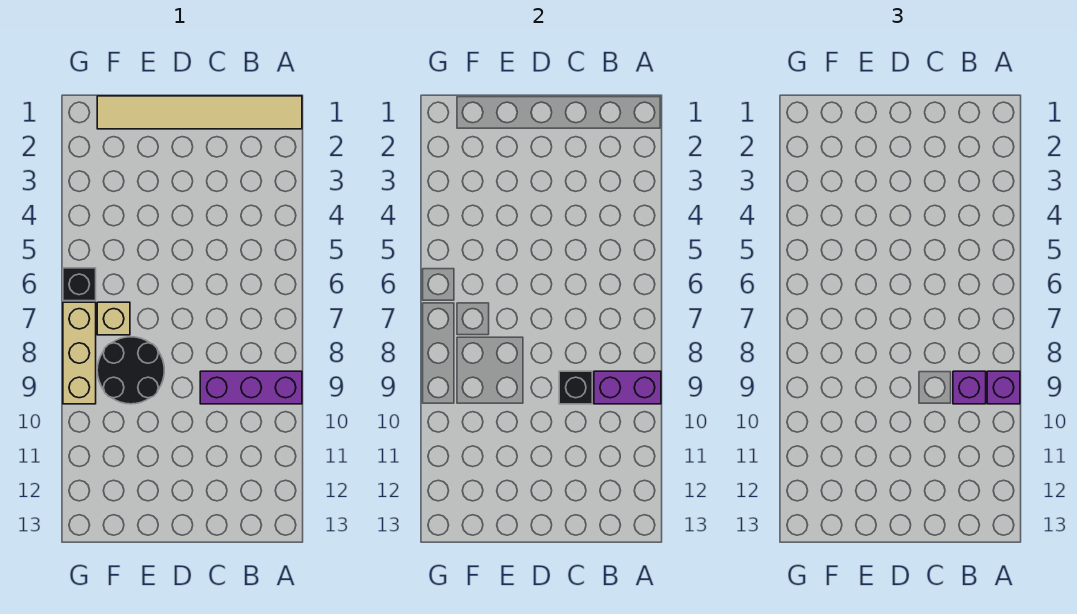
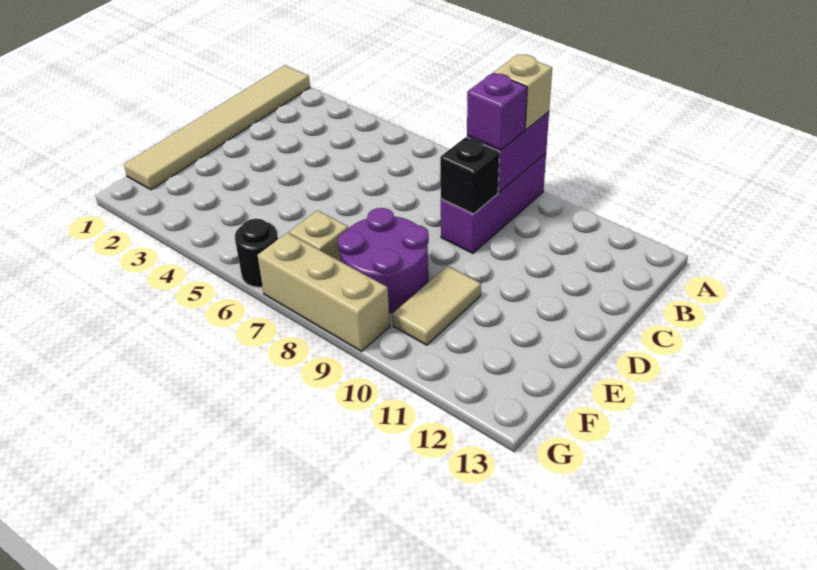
purple 1x1 brick [987,371,1020,404] -> tan 1x1 brick [494,54,552,130]
black 2x2 round brick [97,337,164,404] -> purple 2x2 round brick [338,208,429,313]
none -> tan 1x2 tile [392,266,481,345]
black 1x1 brick [63,268,96,301] -> black 1x1 round brick [235,219,278,287]

